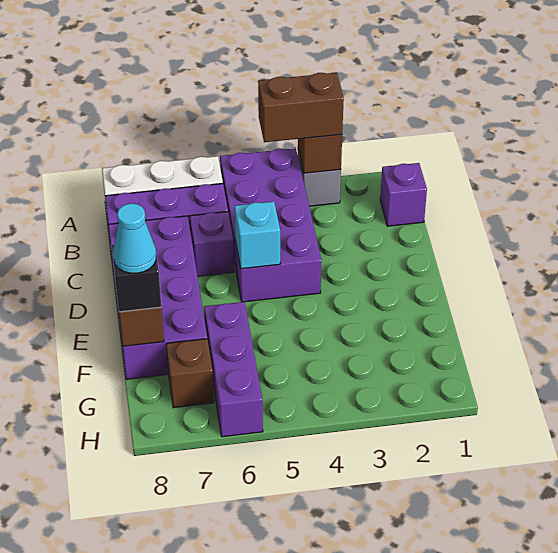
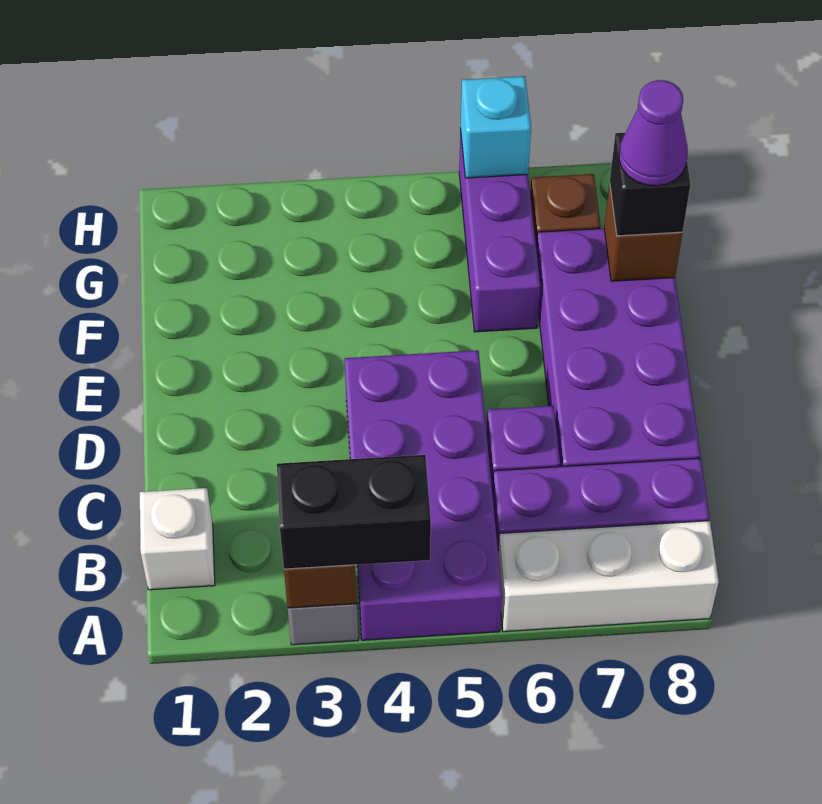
brown 1x2 brick [258,73,344,142] -> black 1x2 brick [277,455,431,569]
purple 1x1 brick [380,163,427,226] -> white 1x1 brick [140,488,215,590]
cyan 1x1 brick [235,201,280,269] -> cyan 1x1 brick moved to [461,76,531,178]
cyan 1x1 cone [113,204,156,273] -> purple 1x1 cone [619,80,688,186]

